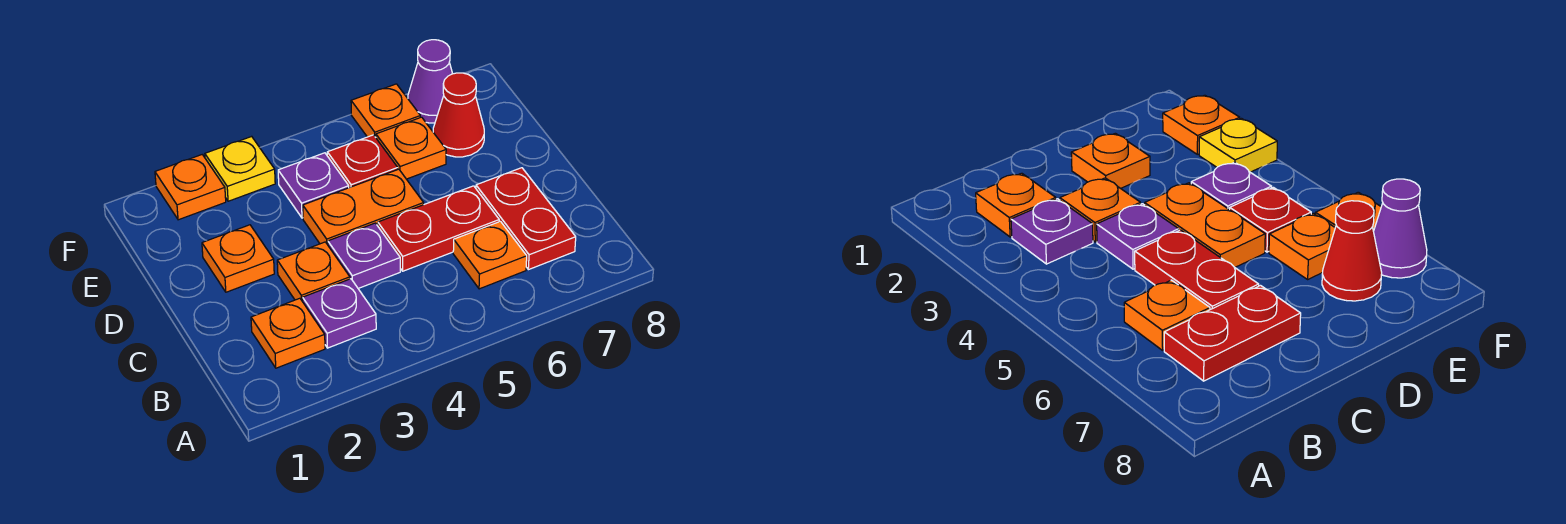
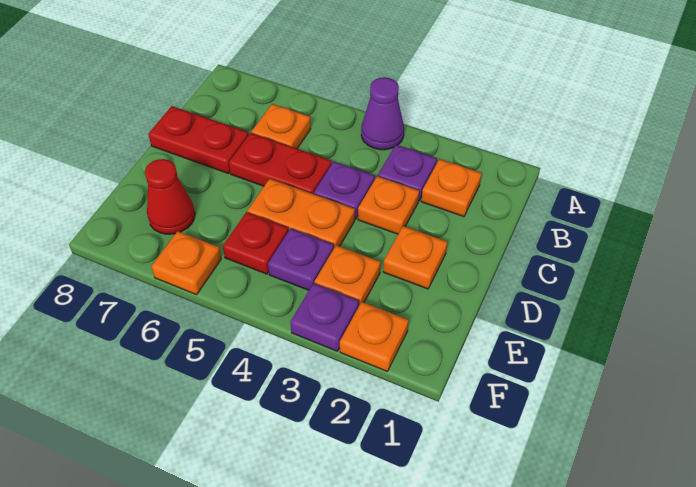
red 1x2 plate [476,168,576,270] -> red 1x2 plate turned to [148,106,249,174]
orange 1x1 plate [376,117,446,179] -> orange 1x1 plate moved to [314,245,381,305]
yellow 1x1 plate [205,136,275,201] -> purple 1x1 plate [290,283,359,351]
purple 1x1 cone [408,40,453,123] -> purple 1x1 cone moved to [361,77,404,150]

